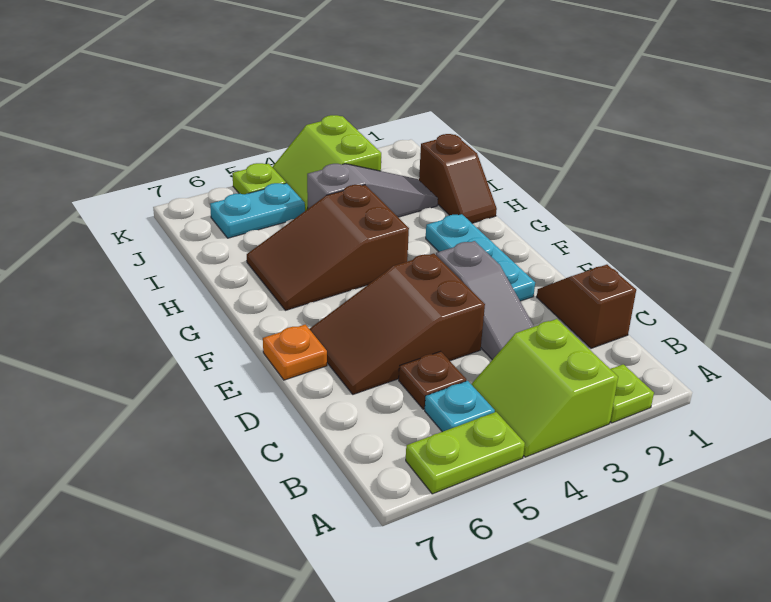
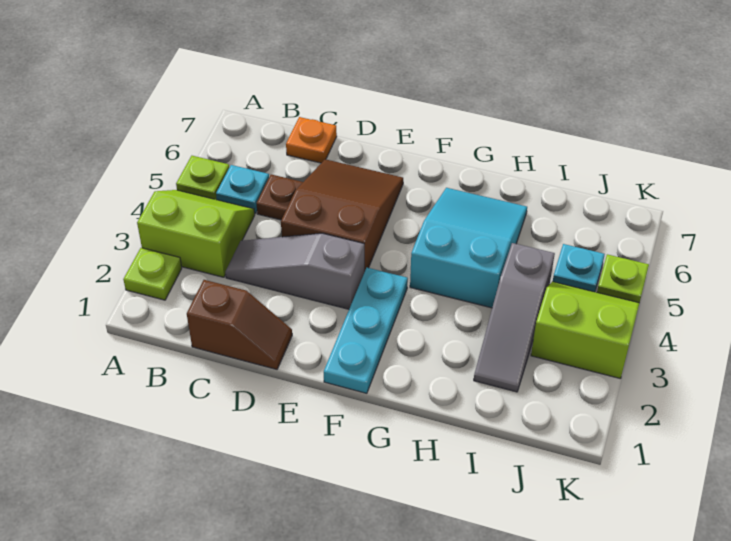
lime 1x2 plate [406,412,525,494] -> lime 1x1 plate [176,156,229,200]
cyan 1x3 plate [426,214,535,301] -> cyan 1x3 plate turned to [324,268,408,393]
orange 1x1 plate [263,324,327,380] -> orange 1x1 plate moved to [286,117,337,163]
brown 2x3 slope [247,185,409,310] -> cyan 2x3 slope [410,188,527,308]
brown 1x2 slope [419,134,497,223] -> none
cyan 1x2 plate [210,183,305,238] -> cyan 1x1 plate [553,244,605,292]

